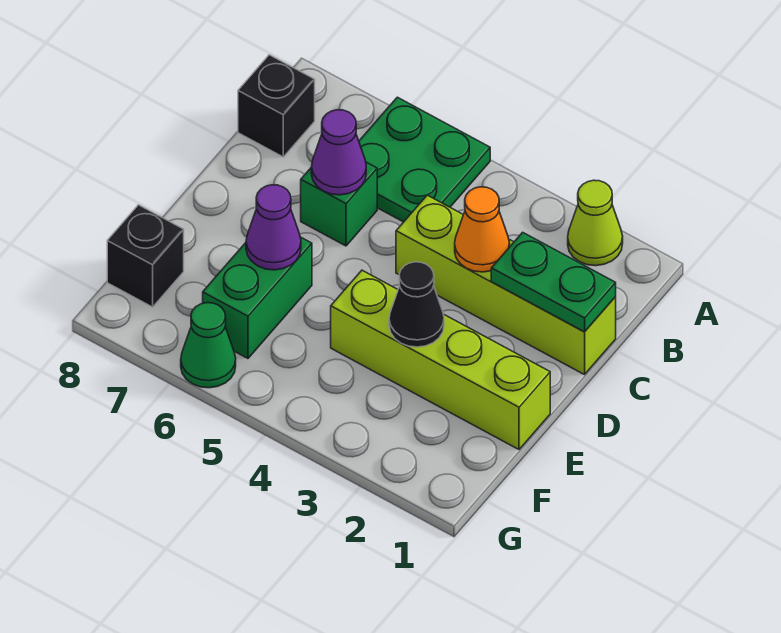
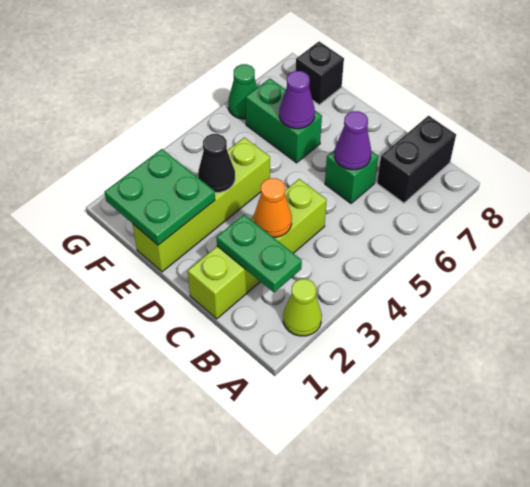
green 2x2 plate [359,97,490,222] -> green 2x2 plate moved to [104,149,215,245]
black 1x1 brick [238,55,315,157] -> black 1x2 brick [377,116,456,203]
green 1x2 plate [491,232,616,332] -> green 1x2 plate turned to [217,215,302,292]

